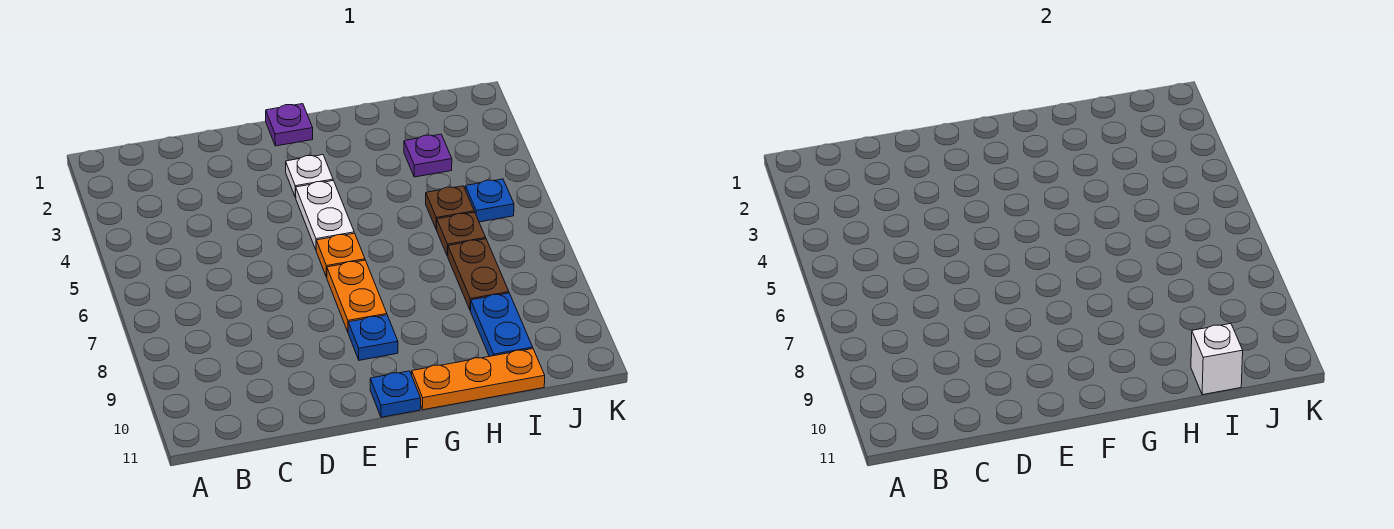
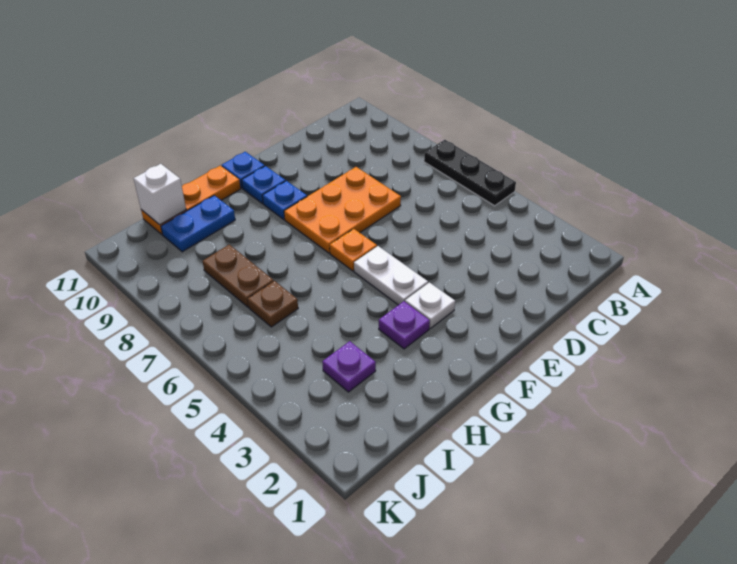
none -> black 1x3 plate [424,140,516,206]
purple 1x1 plate [266,104,313,146] -> purple 1x1 plate moved to [379,301,430,349]
orange 1x2 plate [327,260,387,332] -> orange 2x3 plate [284,167,401,253]
brown 1x1 plate [426,186,474,230] -> none
blue 1x2 plate [471,293,533,356] -> blue 1x2 plate turned to [161,195,235,252]
blue 1x1 plate [465,179,514,222] -> blue 1x1 plate moved to [242,166,285,204]

